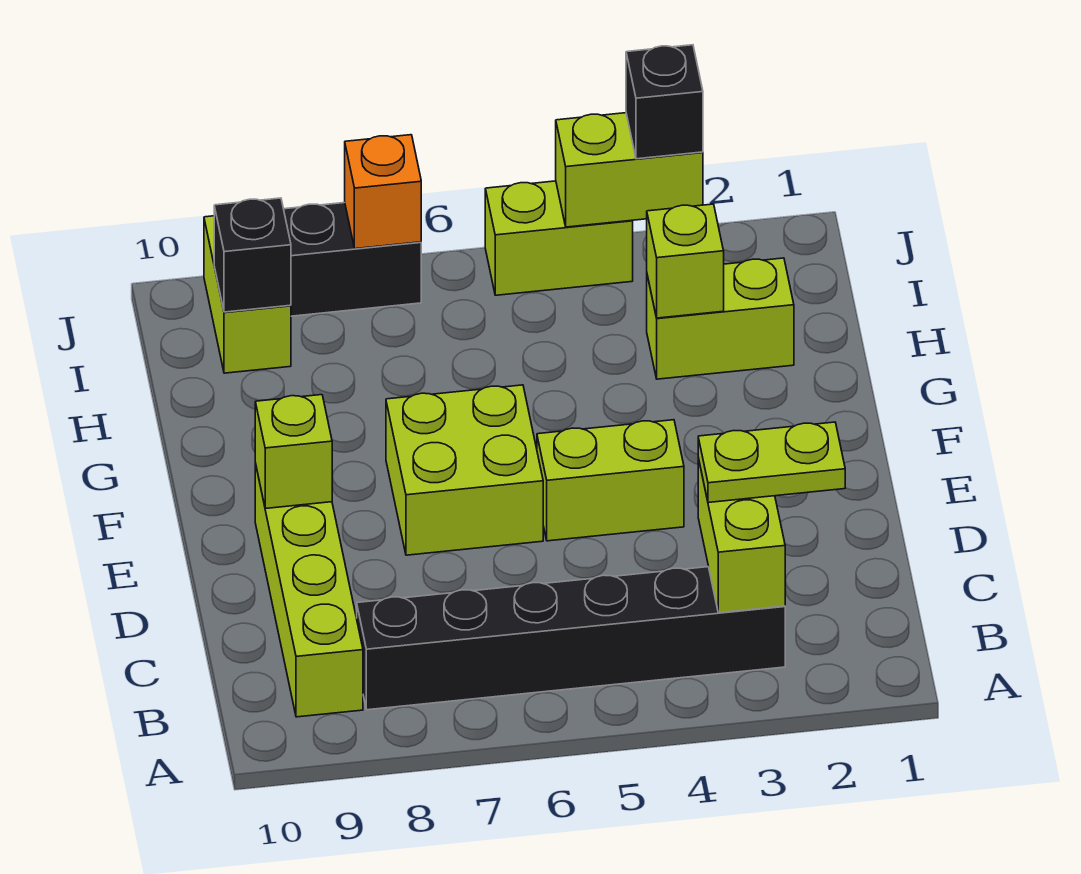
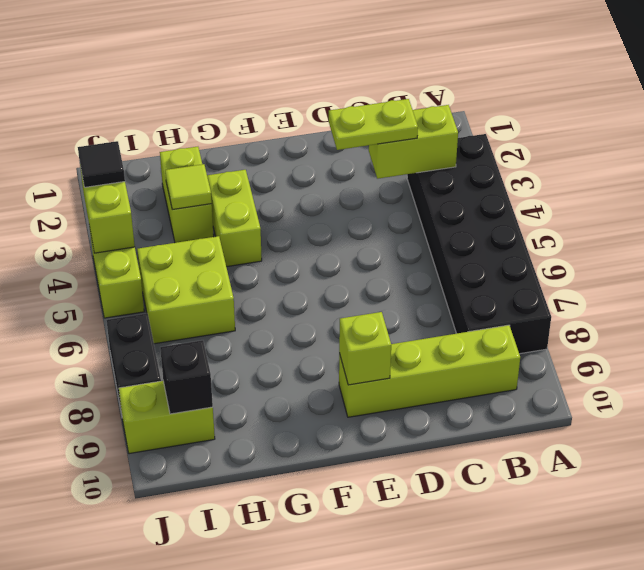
black 1x6 brick [357,567,785,710] -> black 2x6 brick [407,134,551,354]
lime 1x2 plate [698,422,845,503] -> lime 1x2 plate turned to [329,99,418,150]
lime 1x2 brick [537,420,684,541] -> lime 1x2 brick moved to [207,170,262,267]
lime 2x2 brick [386,385,543,555] -> lime 2x2 brick moved to [137,236,235,344]
lime 1x1 brick [647,204,724,318] -> lime 1x1 tile [165,164,212,210]
black 1x1 brick [626,45,703,159] -> black 1x1 tile [78,141,125,187]
orange 1x1 brick [345,135,421,249] -> none

